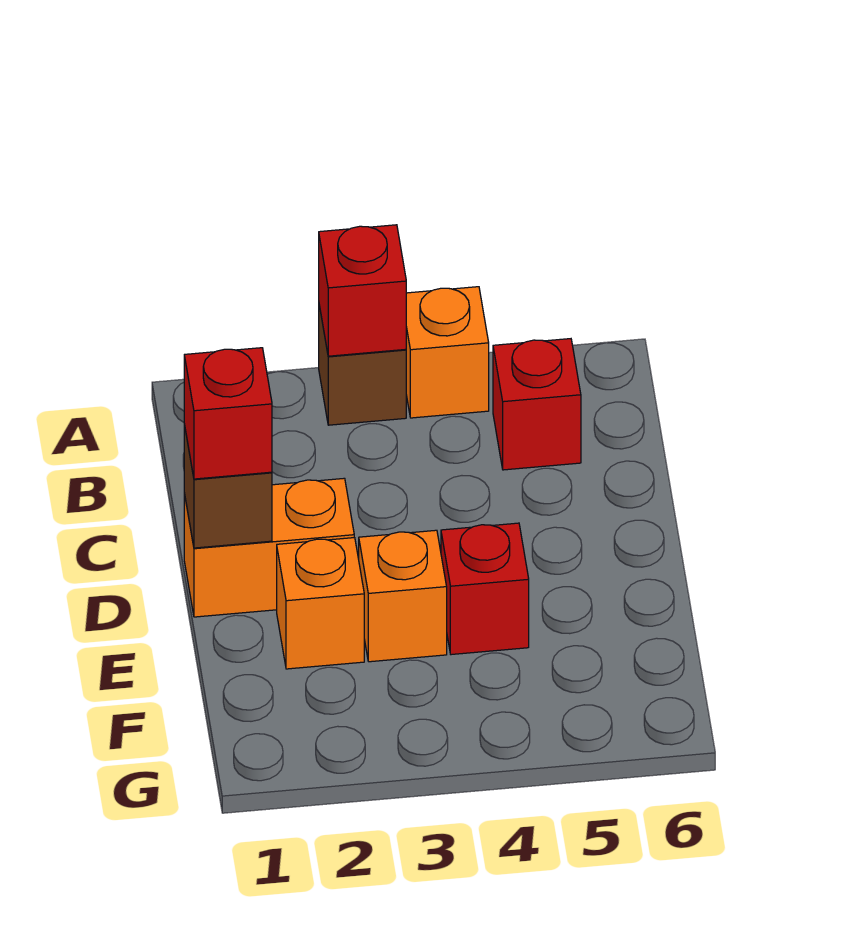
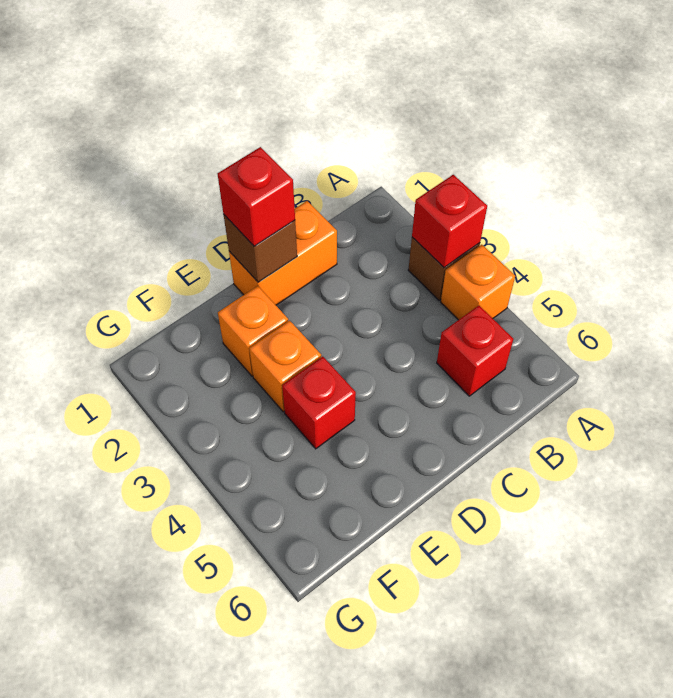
orange 1x2 brick [184,478,354,617] -> orange 1x2 brick turned to [229,201,337,305]

